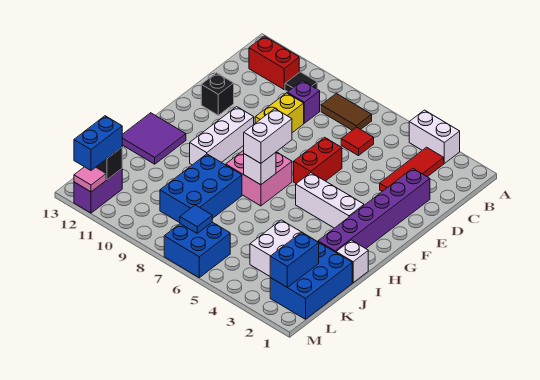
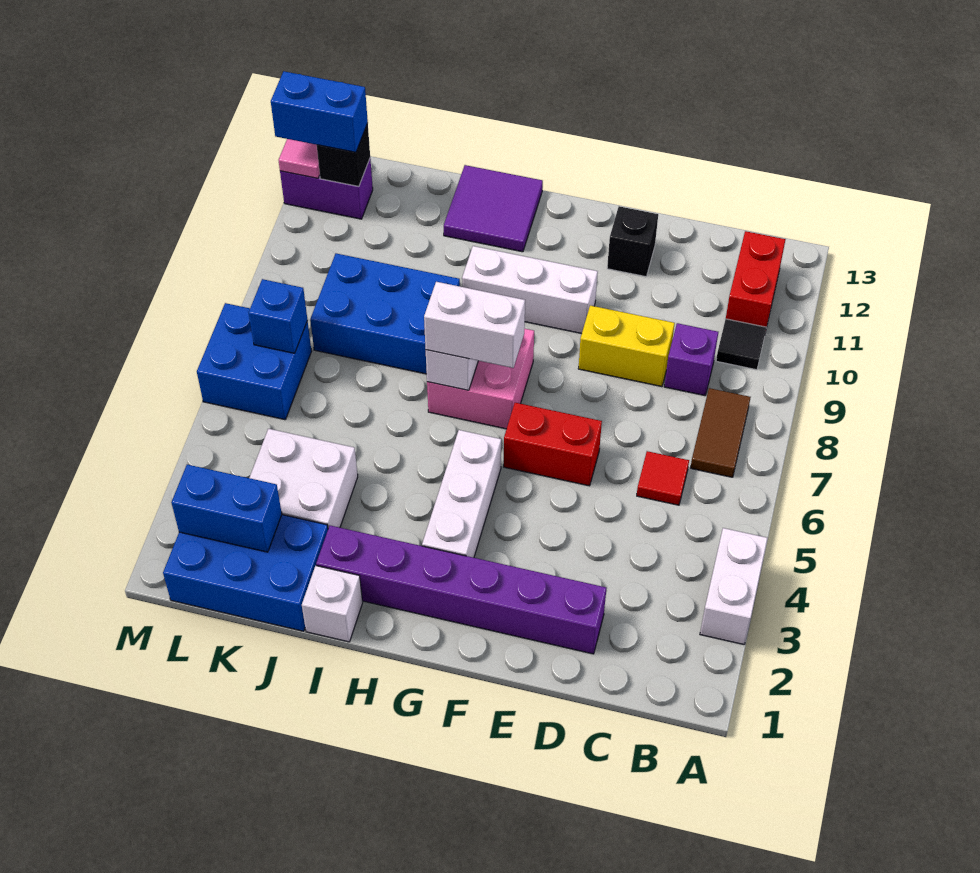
red 1x3 tile [380,147,444,191] -> none
blue 1x1 tile [180,205,212,233] -> blue 1x1 brick [249,279,308,353]

